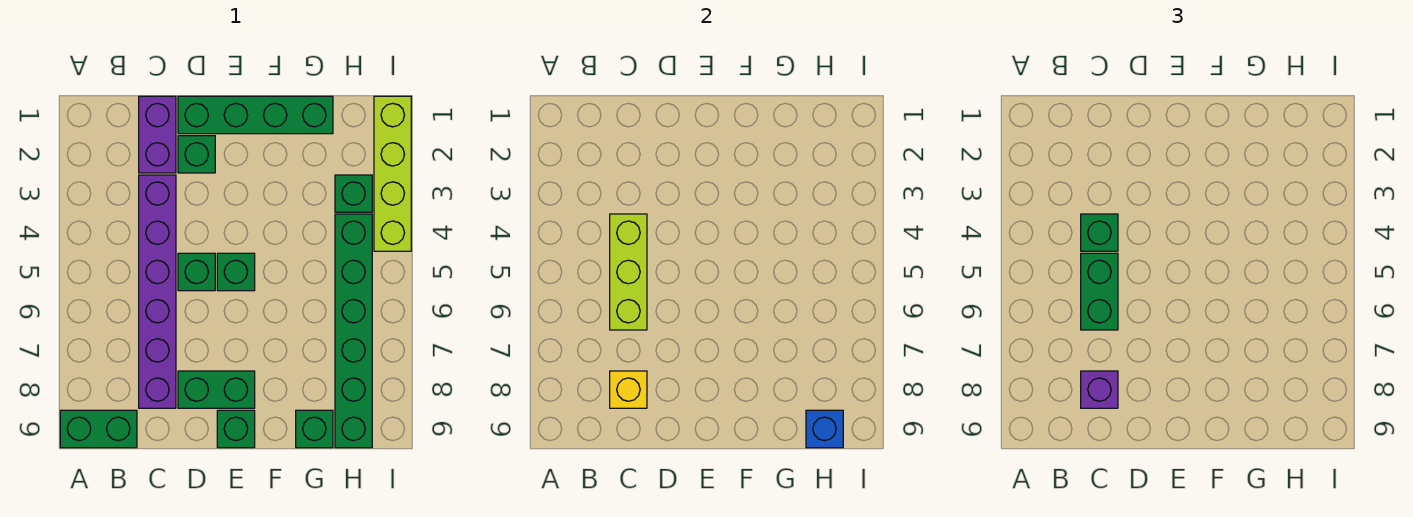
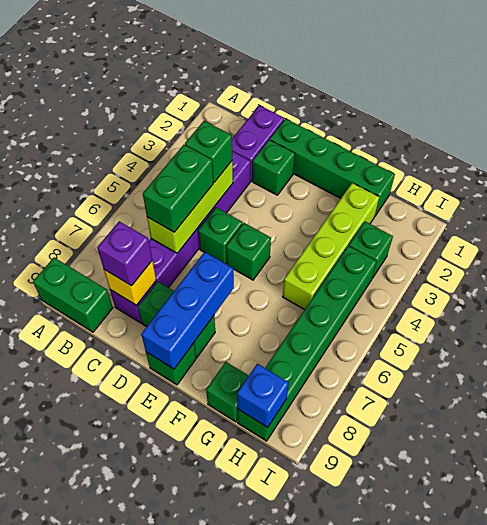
none -> blue 1x3 brick [141,252,234,369]
lime 1x4 brick [374,96,411,251] -> lime 1x4 brick moved to [283,183,379,310]

